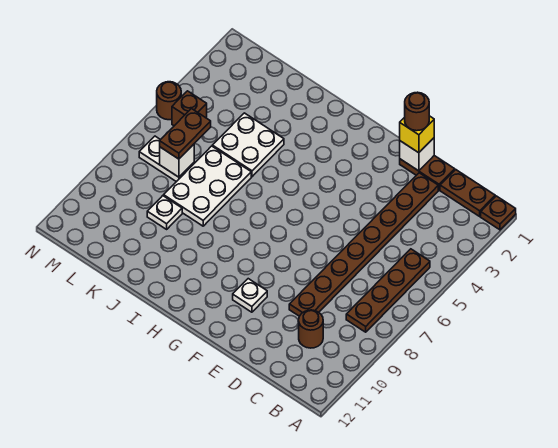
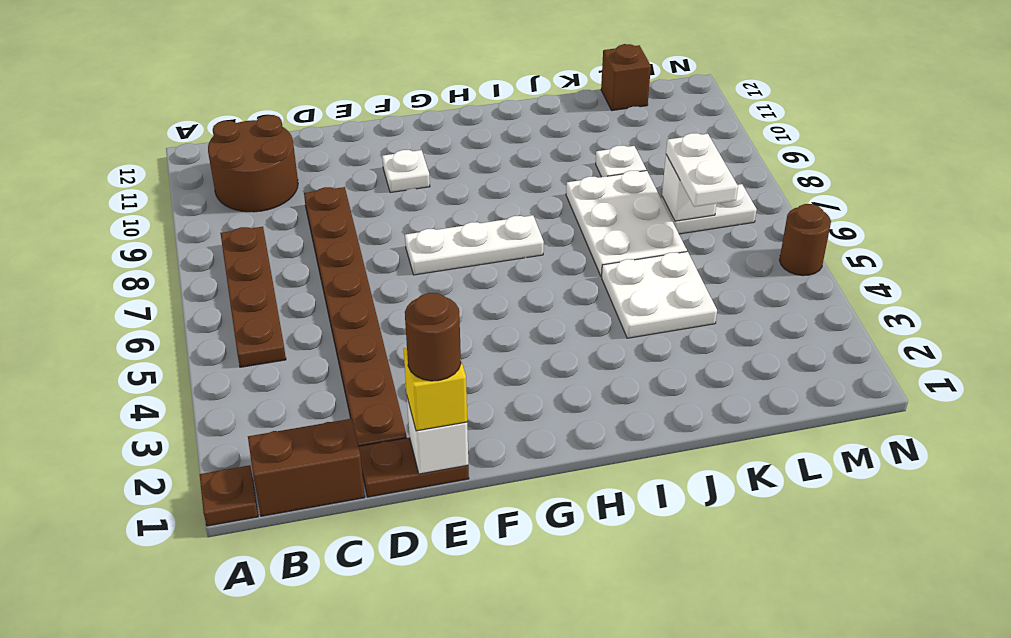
brown 1x2 plate [440,170,495,216] -> brown 1x2 brick [248,419,365,516]
brown 1x1 round brick [299,310,323,348] -> brown 2x2 round brick [208,115,298,212]
none -> white 1x3 plate [405,215,544,275]
brown 1x2 plate [160,109,211,159] -> white 1x2 plate [666,133,738,207]
brown 1x1 brick [172,91,207,126] -> brown 1x1 brick moved to [601,44,651,111]

